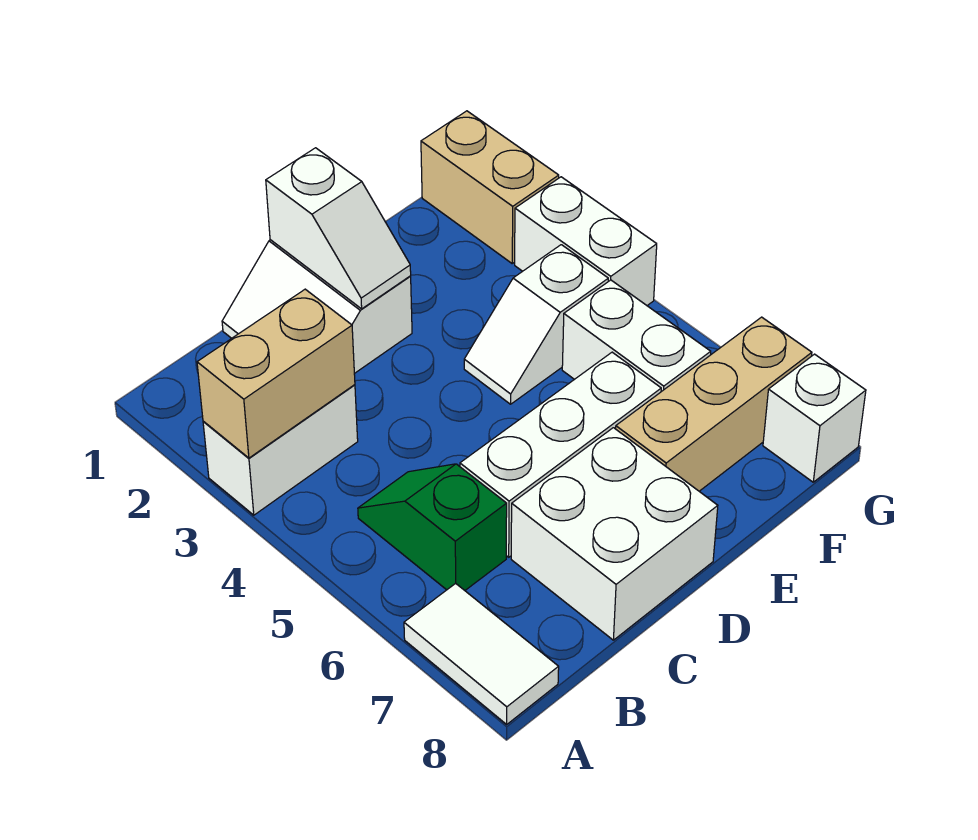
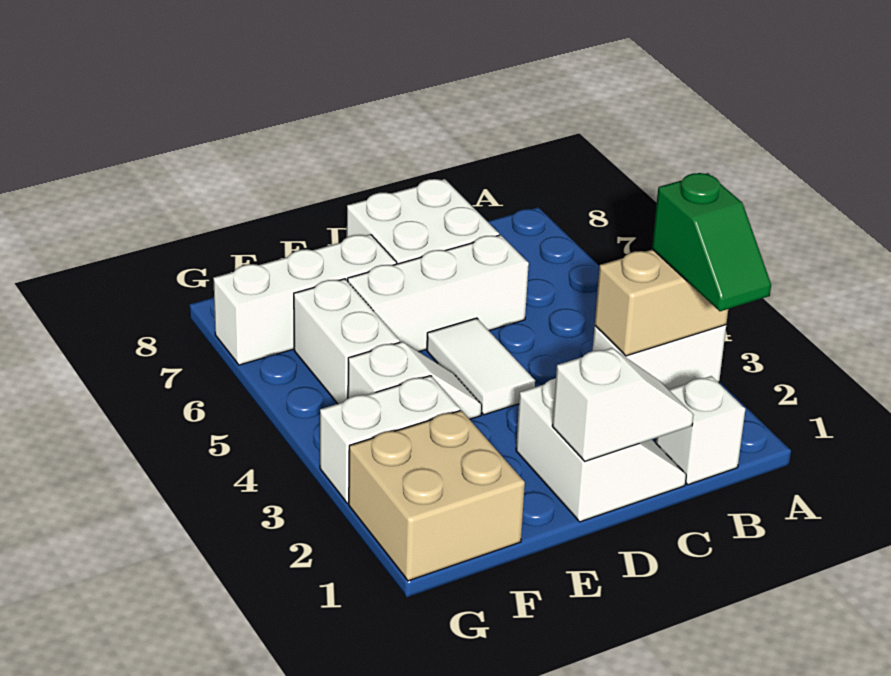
white 1x2 tile [404,583,559,724] -> white 1x2 tile moved to [427,318,535,415]
green 1x2 slope [358,464,507,590] -> green 1x2 slope moved to [652,173,771,311]
white 1x2 slope [266,148,411,309] -> white 1x2 slope turned to [552,348,694,461]
tan 1x3 brick [616,317,812,491] -> white 1x3 brick [213,234,397,365]
tan 1x2 brick [421,111,559,263] -> tan 2x2 brick [349,410,525,581]
white 1x2 brick [515,177,657,305] -> white 1x2 brick turned to [320,376,460,503]
white 1x1 brick [763,354,866,482] -> white 1x1 brick moved to [656,376,745,485]

